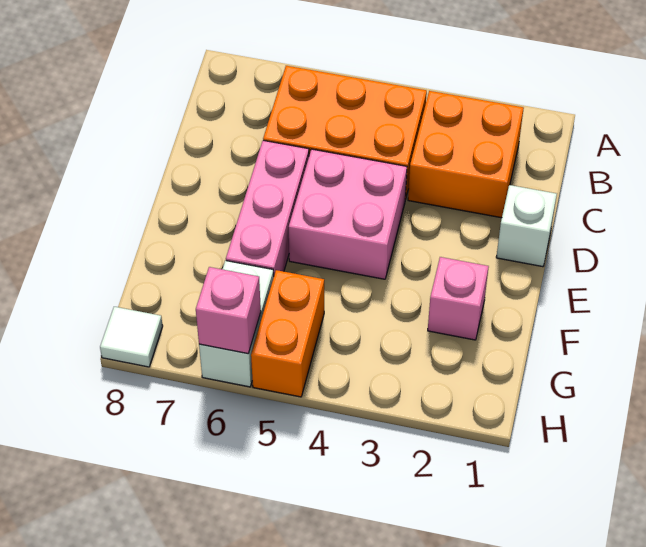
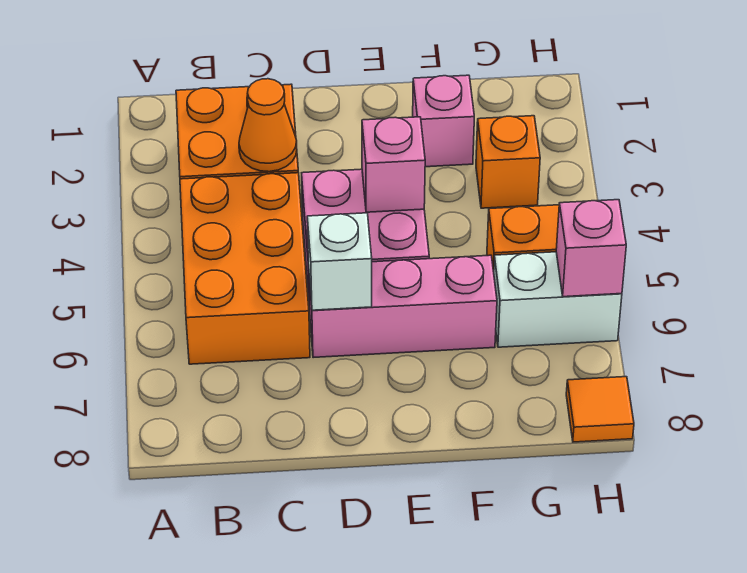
none -> orange 1x1 cone [239,79,297,172]
white 1x1 brick [496,185,557,267] -> white 1x1 brick moved to [307,213,372,310]
none -> pink 1x1 brick [362,117,425,212]
none -> orange 1x1 brick [476,116,540,208]
white 1x1 tile [100,307,163,367] -> orange 1x1 tile [566,377,634,442]

